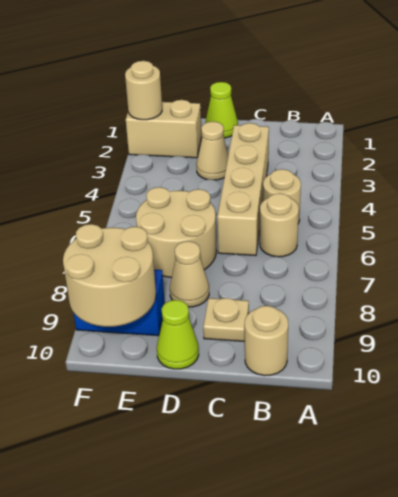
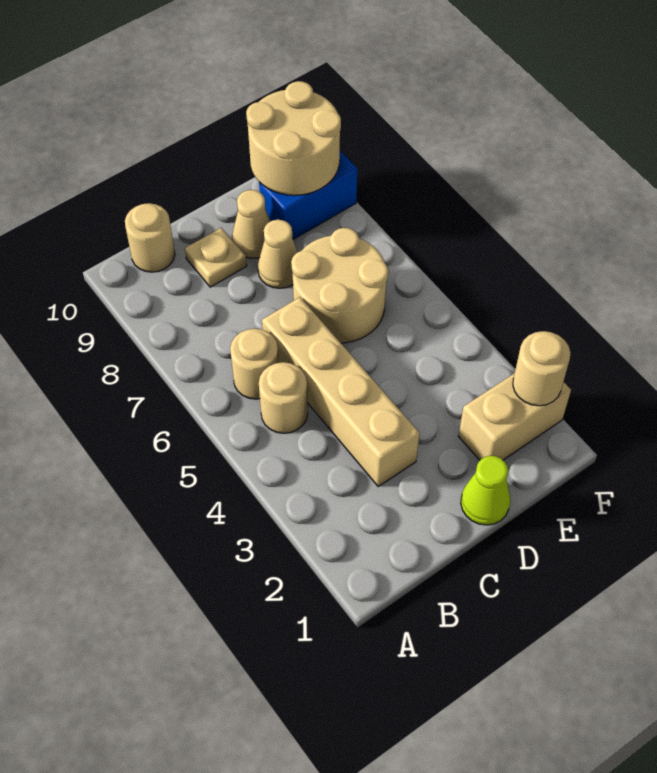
tan 1x1 cone [196,121,228,180] -> tan 1x1 cone moved to [232,190,271,258]
lime 1x1 cone [157,300,199,369] -> none

